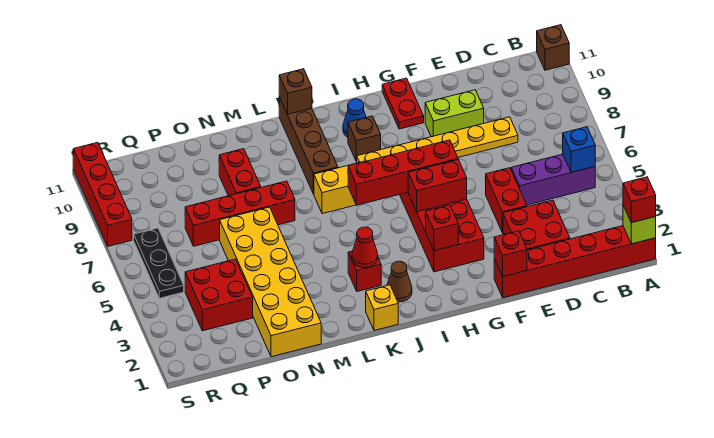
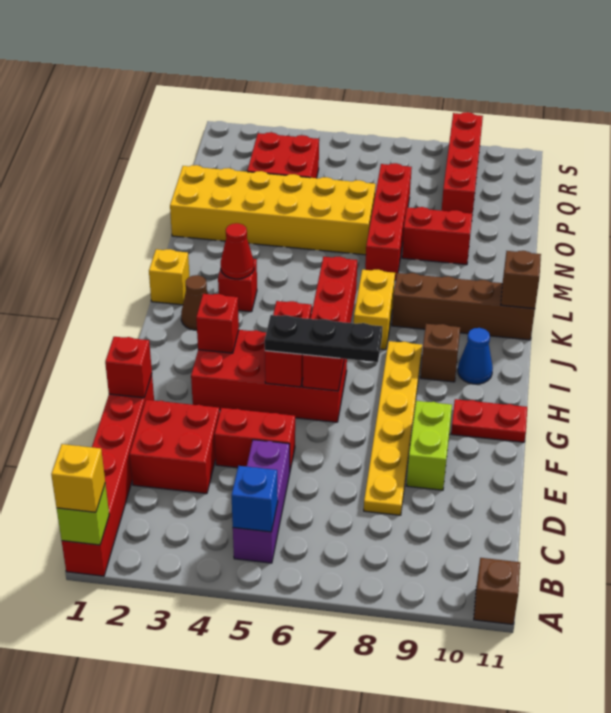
red 1x1 brick [623,177,656,223] -> yellow 1x1 brick [51,444,105,512]
black 1x3 plate [134,228,184,298] -> black 1x3 plate moved to [265,315,382,362]
red 1x4 brick [73,142,132,246] -> red 1x4 brick turned to [441,112,483,214]

